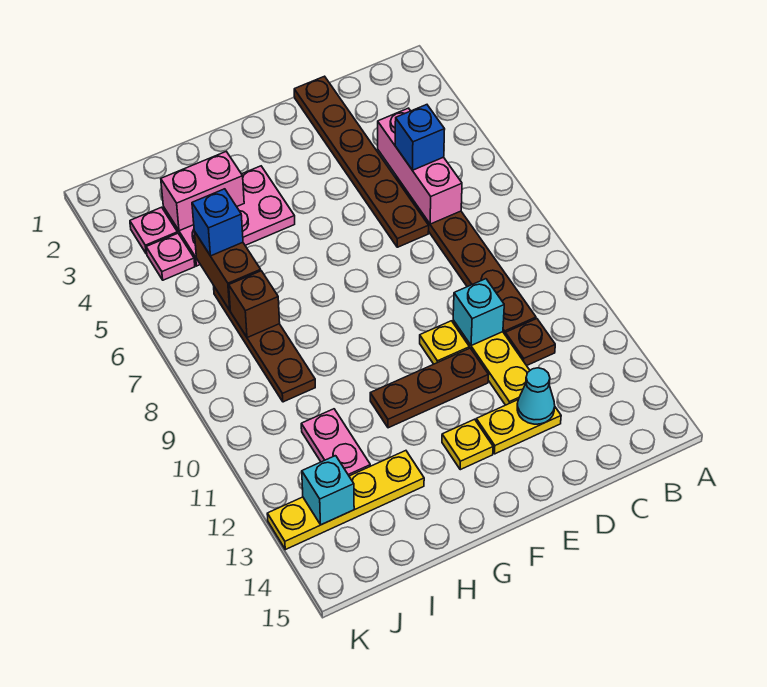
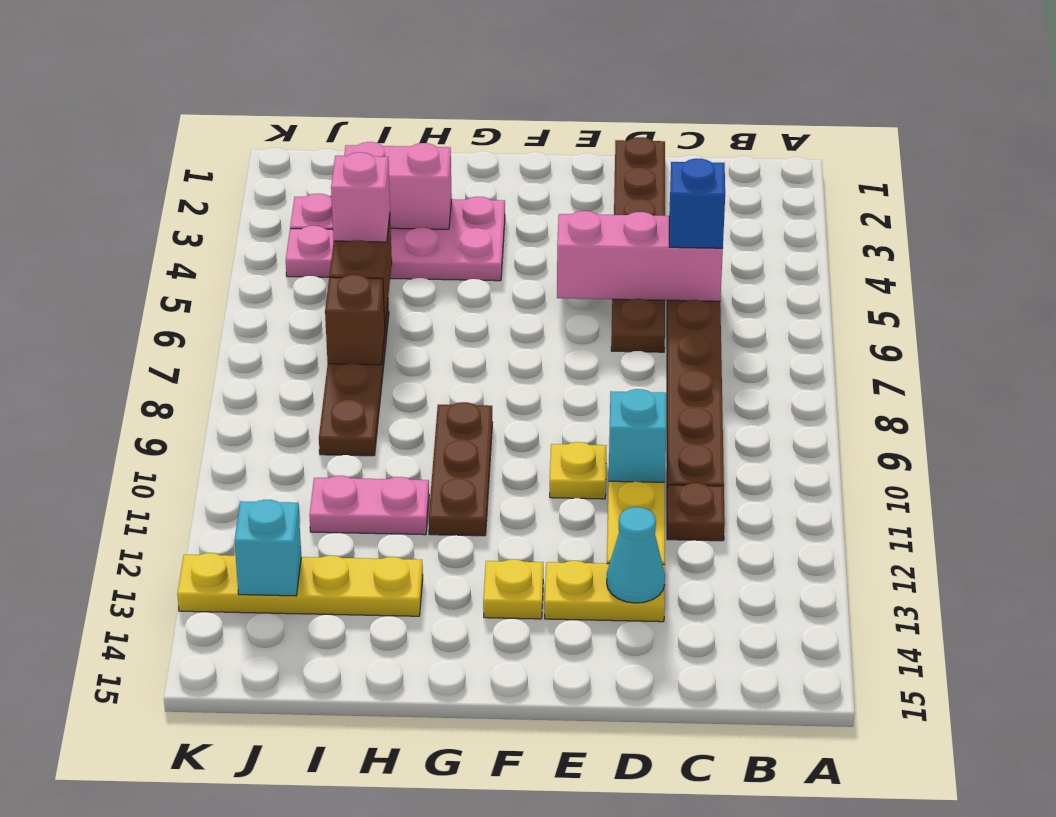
pink 1x3 brick [378,108,462,224] -> pink 1x3 brick turned to [557,211,723,301]
brown 1x3 plate [370,348,488,428] -> brown 1x3 plate turned to [429,402,493,536]
blue 1x1 brick [192,189,243,256] -> pink 1x1 brick [331,152,390,242]
pink 1x2 plate [301,409,370,476] -> pink 1x2 plate turned to [309,476,429,535]

